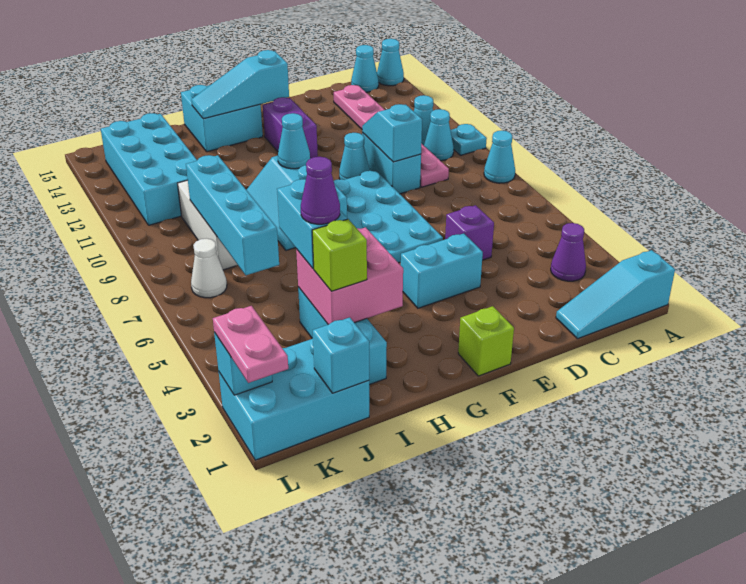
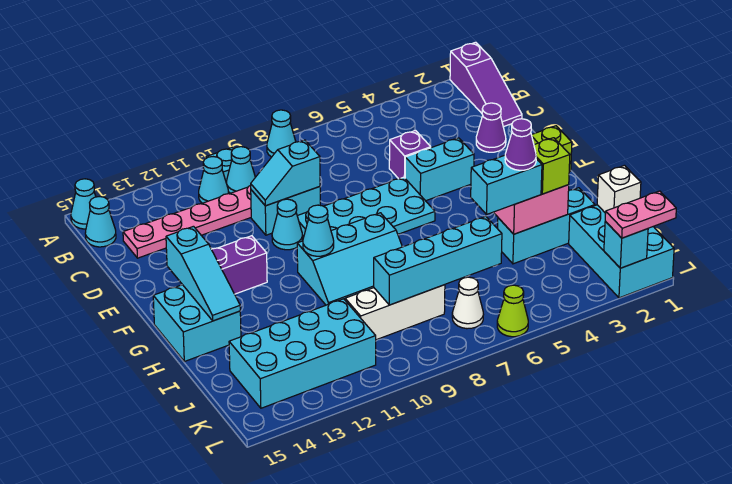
cyan 1x3 slope [556,250,675,339] -> purple 1x3 slope [450,42,522,127]
purple 1x1 cone [551,223,586,281] -> purple 1x1 cone moved to [476,103,506,152]
cyan 1x2 brick [401,234,483,308] -> cyan 1x2 brick turned to [405,138,474,201]
cyan 1x1 brick [313,317,369,393] -> white 1x1 brick [597,165,641,213]
none -> lime 1x1 cone [497,285,528,337]

